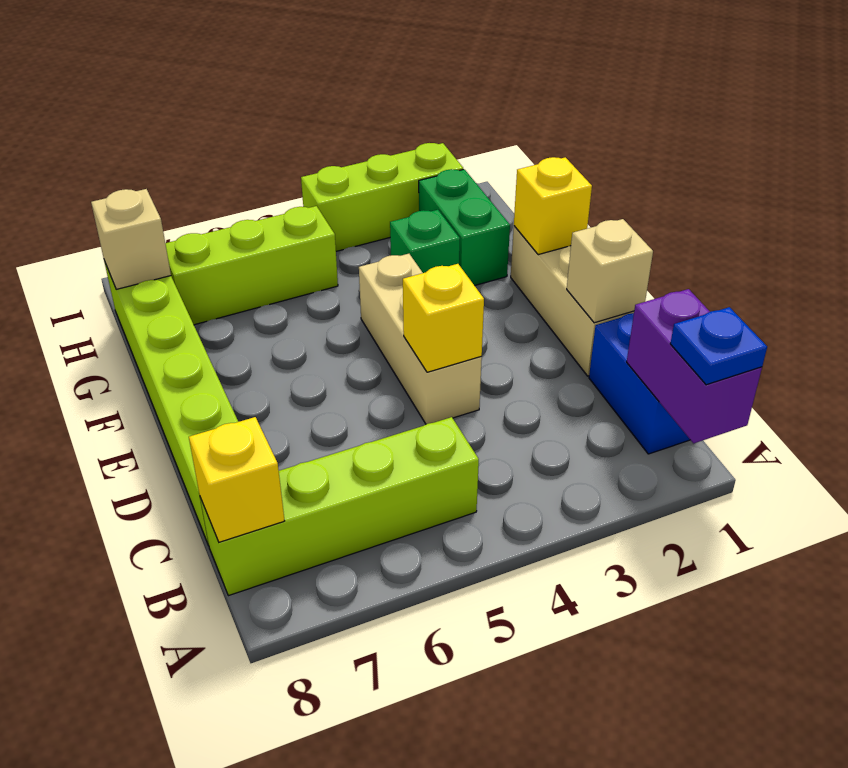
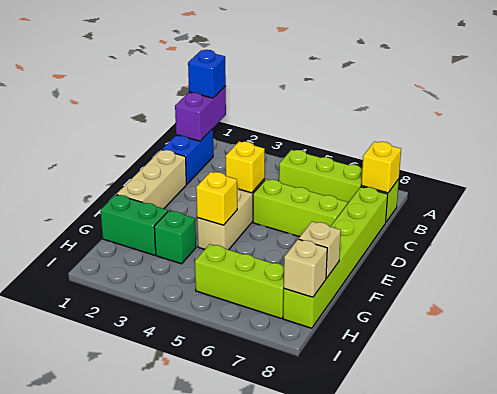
blue 1x1 plate [670,307,767,385] -> blue 1x1 brick [188,50,226,98]
tan 1x1 brick [567,219,653,323] -> tan 1x1 brick moved to [299,221,341,278]
yellow 1x1 brick [514,157,592,255] -> yellow 1x1 brick moved to [196,172,237,225]
green 1x2 brick [419,169,510,286] -> green 1x2 brick turned to [101,195,168,255]
lime 1x3 brick [301,143,463,251] -> lime 1x3 brick moved to [253,179,348,237]

